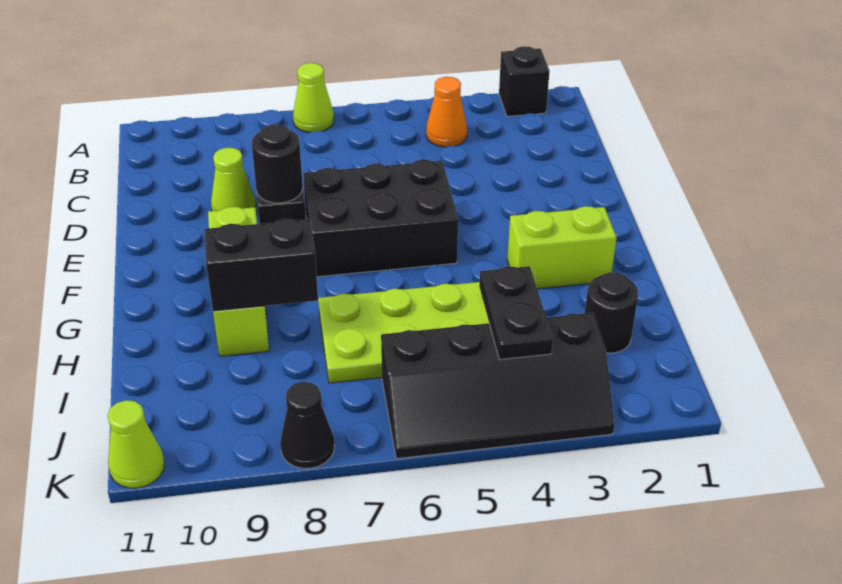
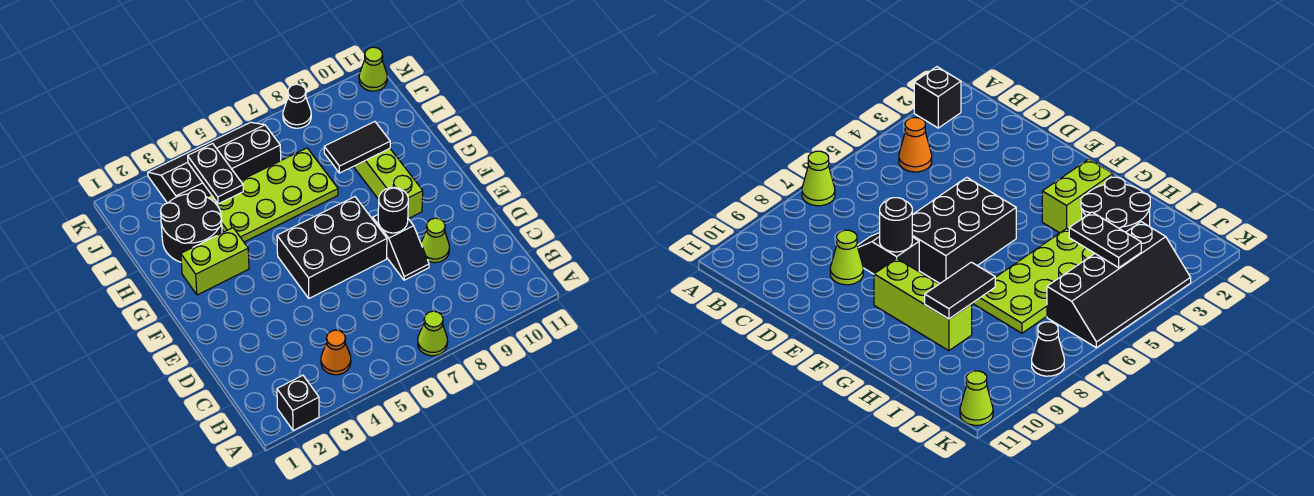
black 1x2 brick [205,219,318,311] -> black 1x2 tile [324,122,390,173]
black 1x1 round brick [585,272,638,353] -> black 2x2 round brick [160,190,222,262]

